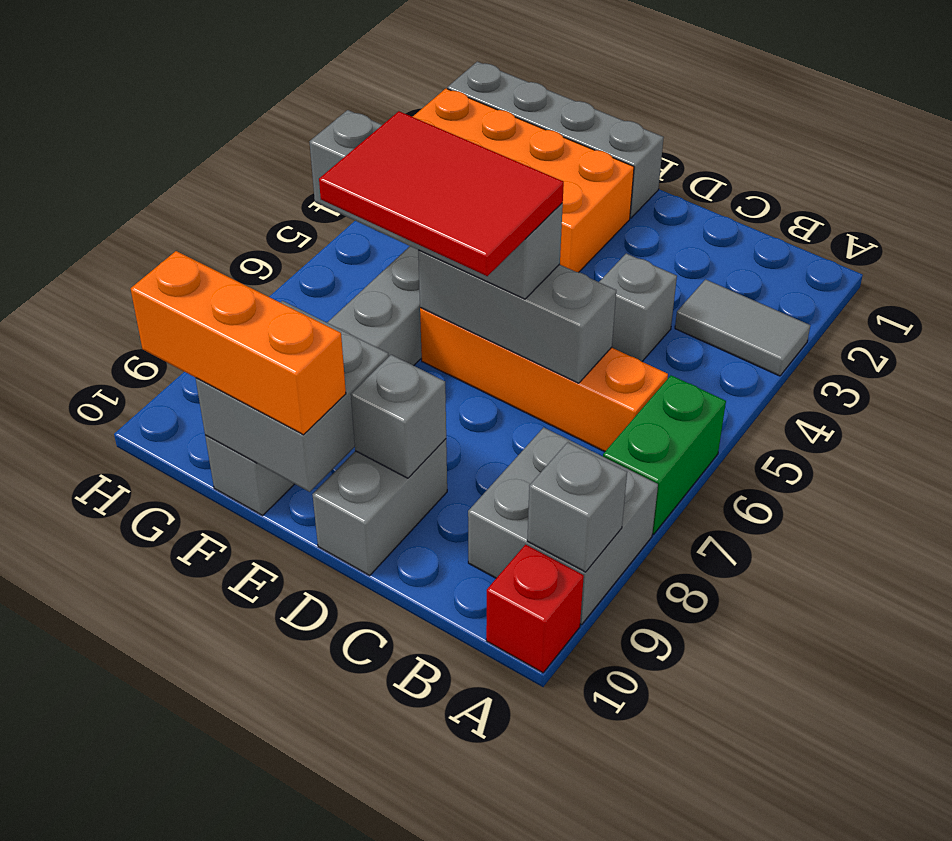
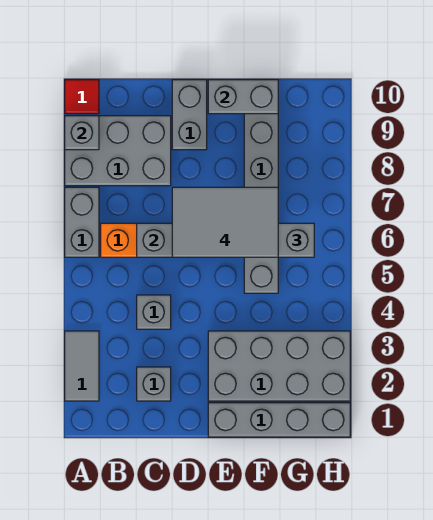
grey 1x2 tile [675,279,810,376] -> grey 1x2 tile turned to [65,331,99,401]
green 1x2 brick [603,375,726,534] -> grey 1x2 brick [65,187,99,257]
grey 2x2 brick [468,427,658,625] -> grey 2x3 brick [65,116,171,186]
red 1x1 brick [486,545,584,673] -> red 1x1 tile [65,80,99,114]
red 2x3 tile [319,111,564,276] -> grey 2x3 tile [172,187,278,257]
grey 1x1 brick [351,355,446,478] -> grey 1x1 brick moved to [137,367,171,401]
orange 2x4 brick [413,89,634,272] -> grey 2x4 brick [208,331,350,401]
grey 2x2 brick [196,301,389,492] -> grey 1x2 brick [208,80,278,114]
orange 1x3 brick [131,251,346,435] -> none

